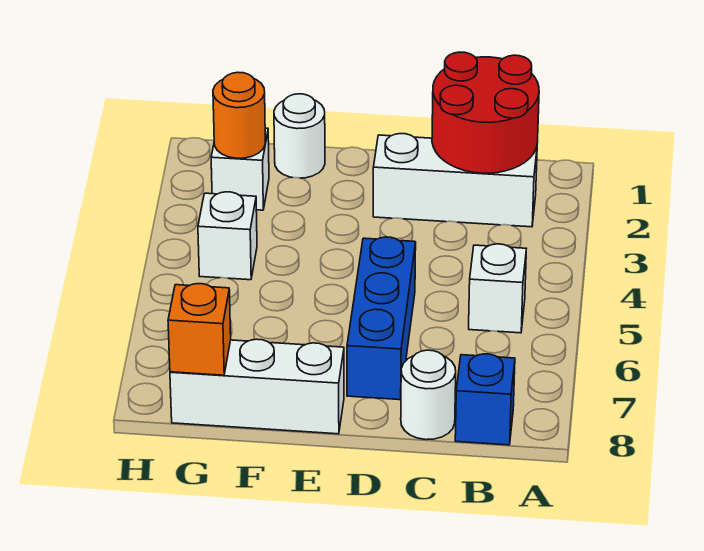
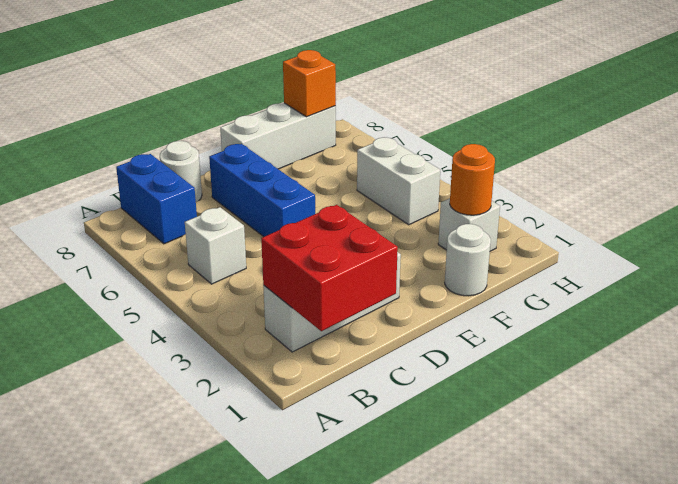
red 2x2 round brick [432,52,539,173] -> red 2x2 brick [261,205,398,331]
blue 1x1 brick [455,354,515,445] -> blue 1x2 brick [116,154,197,244]
white 1x1 brick [198,192,257,280] -> white 1x2 brick [357,137,440,225]

